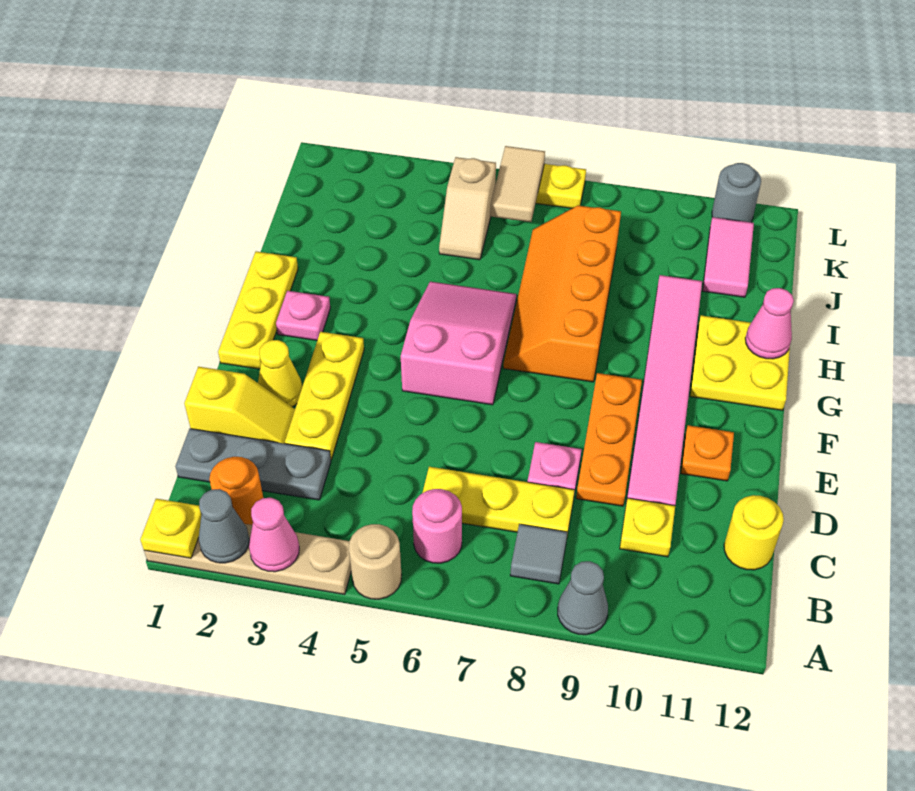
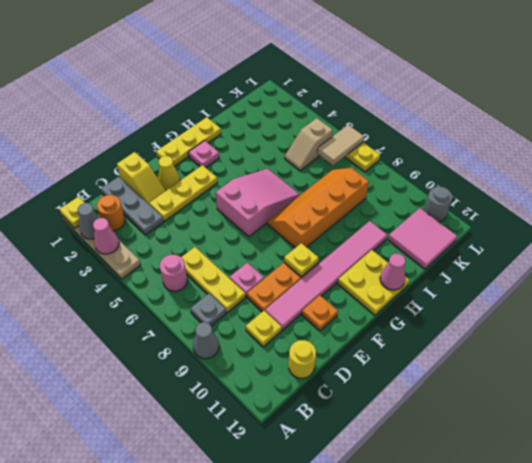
tan 1x1 round brick [349,524,402,599] -> none
grey 1x1 tile [510,524,567,584] -> grey 1x1 plate [191,293,226,326]
none -> yellow 1x1 plate [284,243,319,277]
pink 1x2 tile [703,217,754,297] -> pink 2x2 tile [388,208,457,269]

